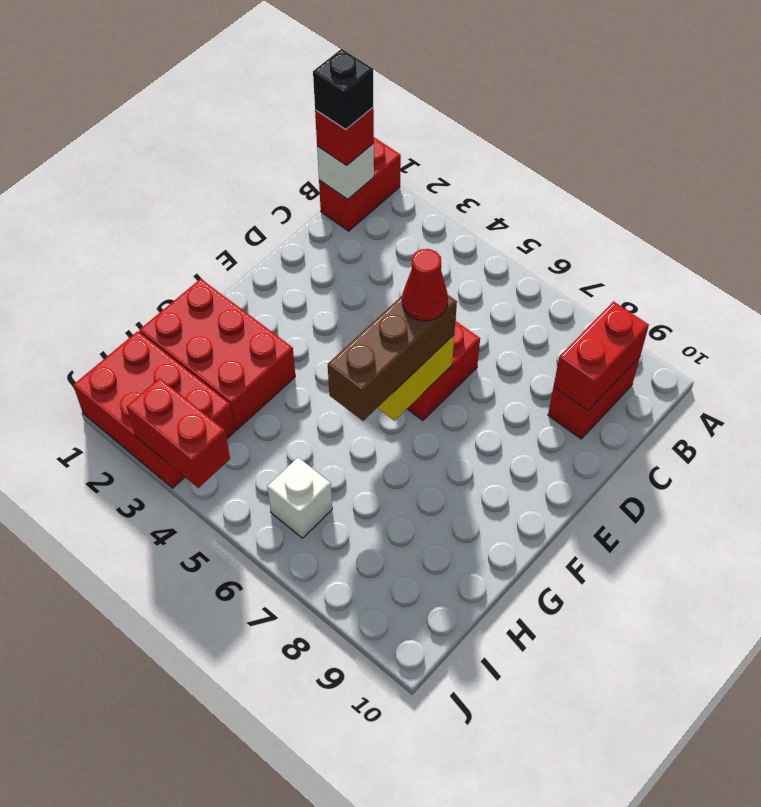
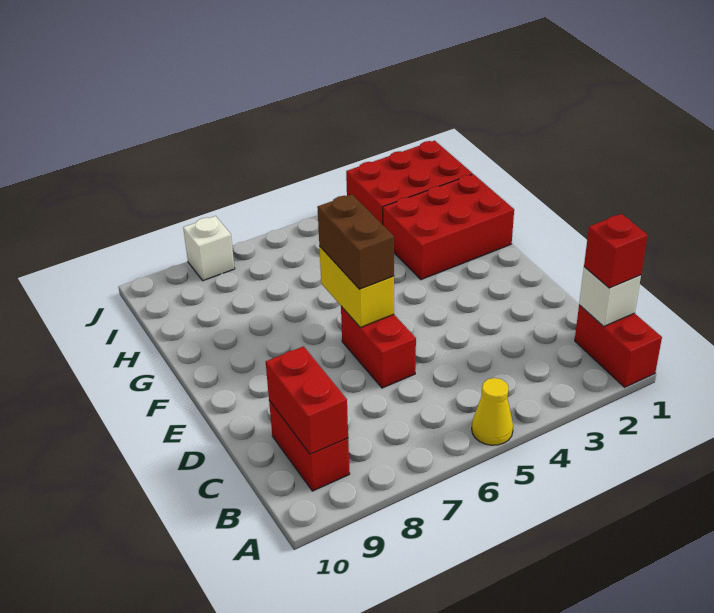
none -> yellow 1x1 cone [472,378,513,445]
black 1x1 brick [313,49,373,130] -> none
brown 1x3 brick [328,295,457,421] -> brown 1x2 brick [317,194,394,289]
red 1x1 cone [402,249,448,321] -> none
white 1x1 brick [267,457,332,538] -> white 1x1 brick moved to [183,216,235,281]
red 1x2 brick [127,378,230,488] -> none

